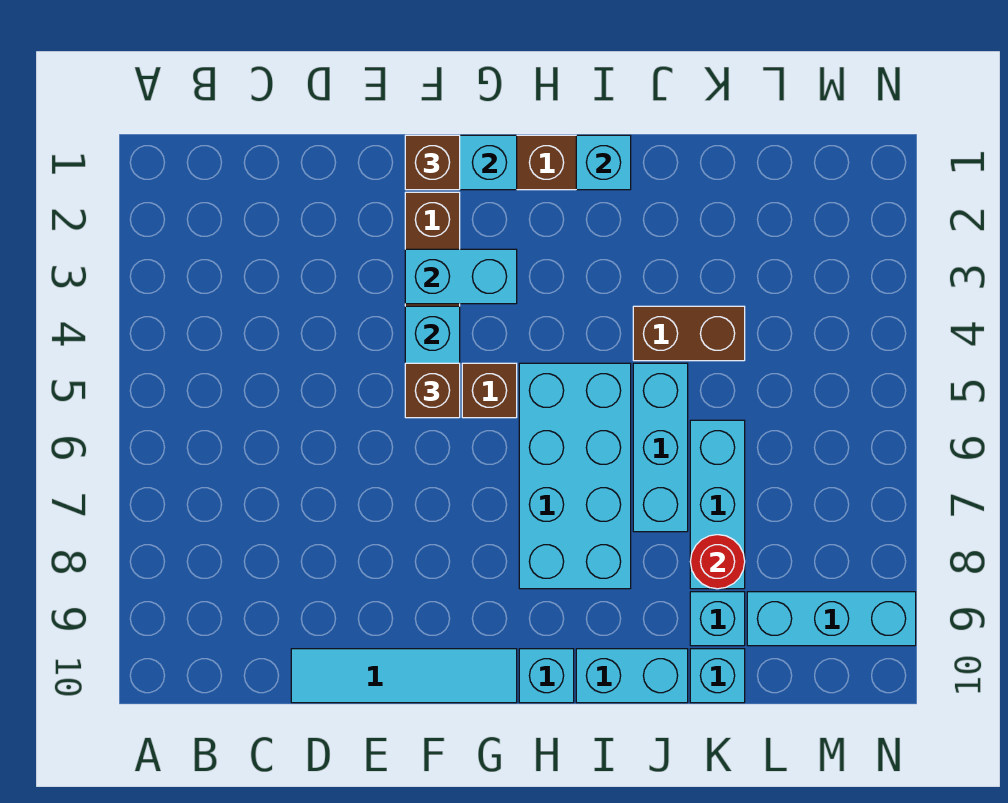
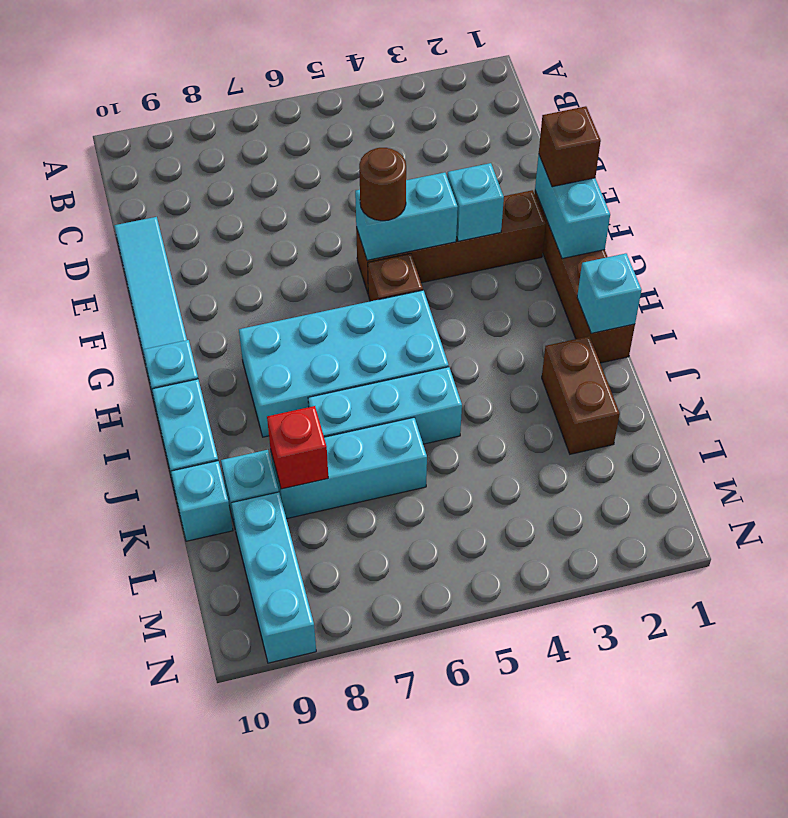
cyan 1x2 brick [405,249,517,304] -> cyan 1x1 brick [447,163,504,241]
brown 1x1 brick [405,363,460,418] -> brown 1x1 round brick [359,148,406,221]
brown 1x2 brick [633,306,745,361] -> brown 1x2 brick moved to [542,336,620,454]
red 1x1 round brick [690,535,745,589] -> red 1x1 brick [267,406,328,489]

